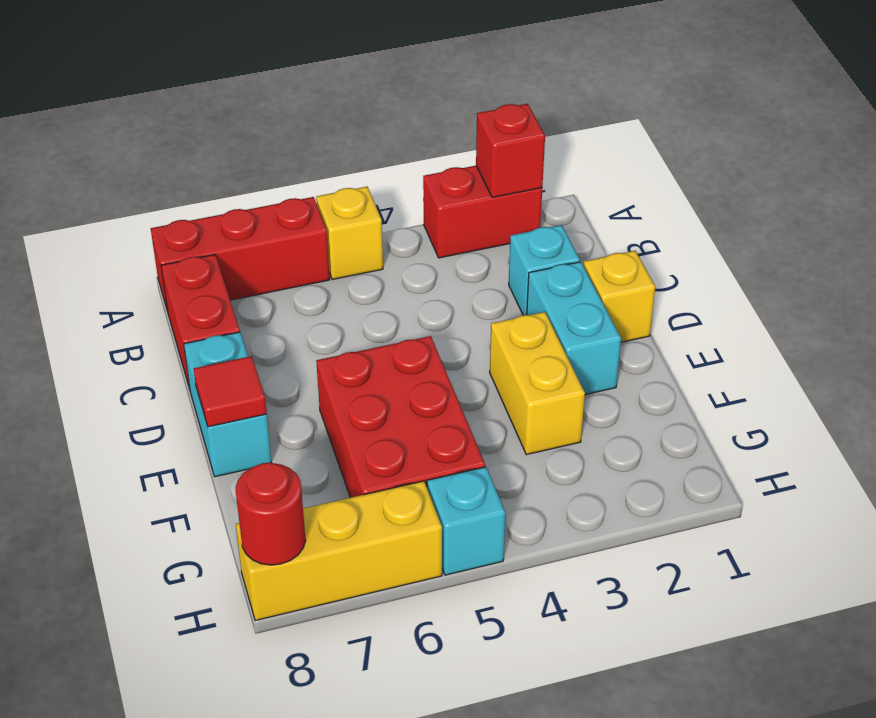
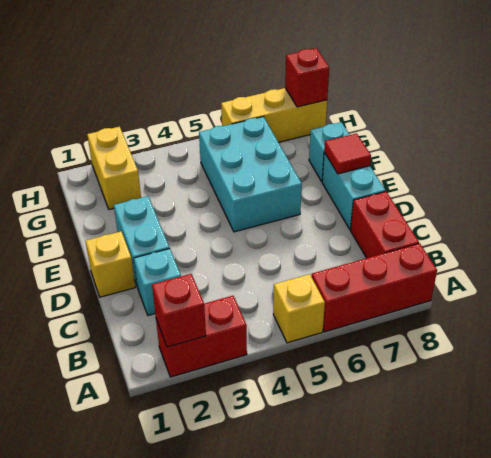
yellow 1x2 brick [490,312,585,455] -> yellow 1x2 brick moved to [87,127,141,210]
red 2x3 brick [316,336,485,498] -> cyan 2x3 brick [199,117,302,232]
cyan 1x1 brick [427,467,505,575] -> cyan 1x1 brick moved to [309,122,350,181]
red 1x1 round brick [236,463,306,565] -> red 1x1 brick [285,48,329,107]

